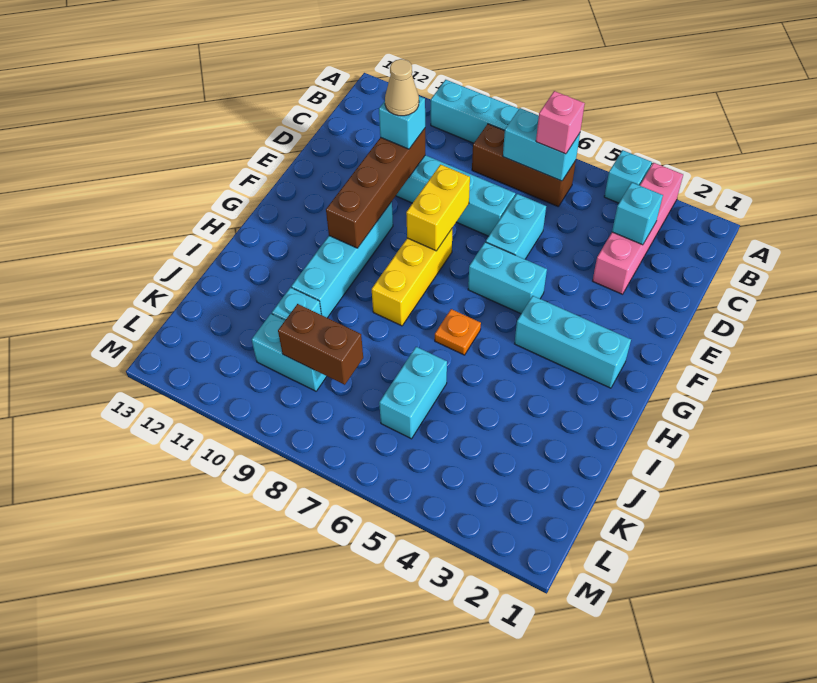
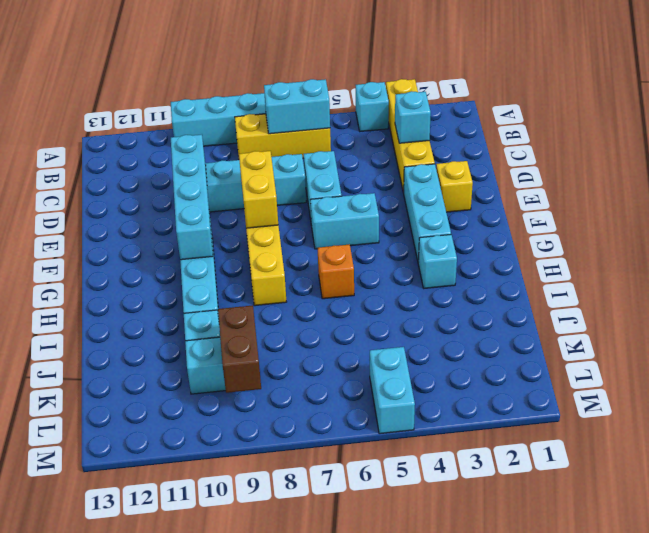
pink 1x4 brick [593,163,683,294] -> yellow 1x4 brick [386,79,435,193]
brown 1x3 brick [472,124,576,207] -> yellow 1x3 brick [235,114,331,158]
pink 1x1 brick [536,91,585,154] -> none
brown 1x4 brick [326,129,425,248] -> cyan 1x4 brick [171,135,213,260]
cyan 1x1 brick [379,96,425,149] -> cyan 1x1 brick moved to [418,234,457,288]
tan 1x1 cone [385,59,419,116] -> none
none -> yellow 1x1 brick [436,161,473,212]
cyan 1x3 brick [515,296,631,388] -> cyan 1x3 brick turned to [404,164,451,262]
orange 1x1 plate [435,309,481,355] -> orange 1x1 brick [318,244,354,299]
cyan 1x2 brick [379,347,447,439] -> cyan 1x2 brick moved to [370,347,415,434]
brown 1x2 brick [278,304,363,385] -> brown 1x2 brick turned to [218,305,261,393]

